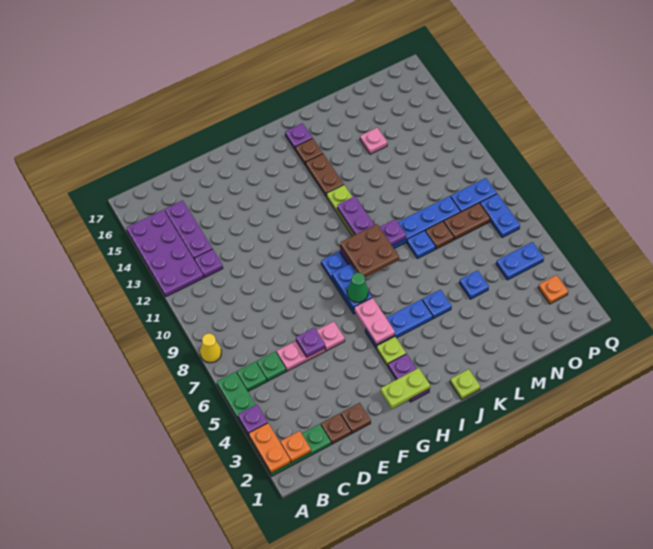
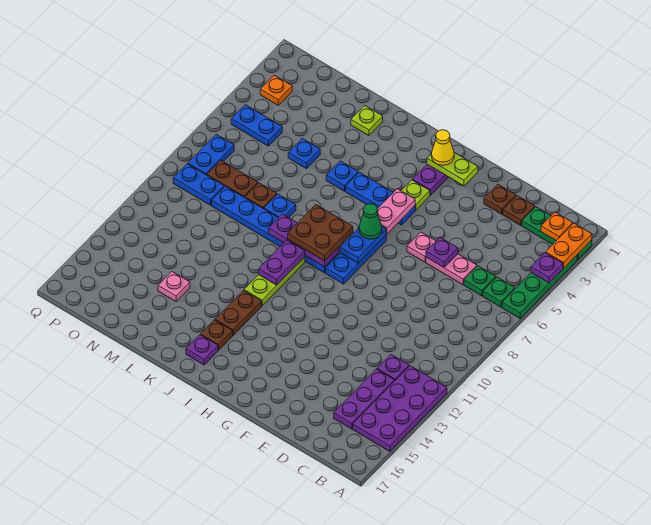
yellow 1x1 cone [200,333,221,363] -> yellow 1x1 cone moved to [432,130,454,165]
lime 1x1 plate [450,369,480,399] -> lime 1x1 plate moved to [351,106,383,136]

